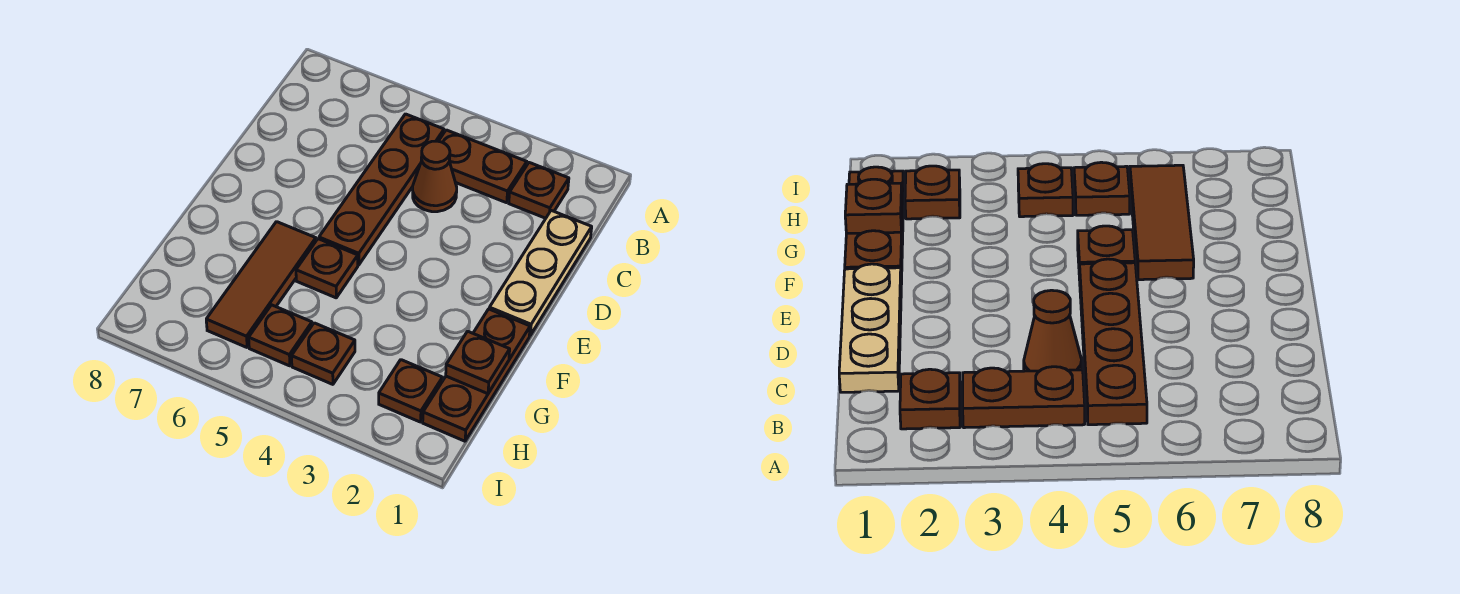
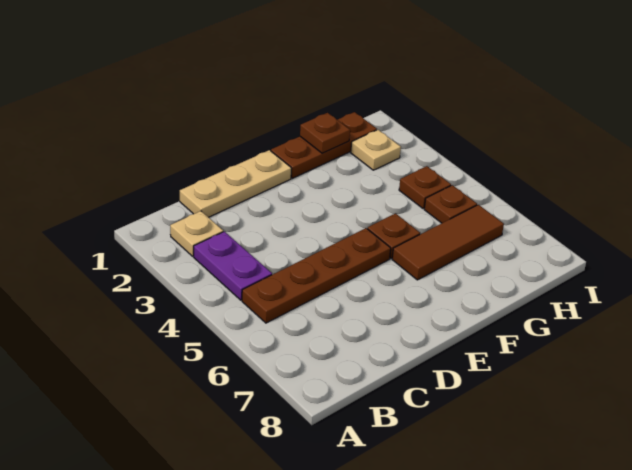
brown 1x1 plate [509,163,569,218] -> tan 1x1 plate [170,211,224,256]
brown 1x2 plate [439,130,527,203] -> purple 1x2 plate [194,231,272,300]
brown 1x1 cone [413,141,457,212] -> none
brown 1x1 plate [379,360,442,422] -> tan 1x1 plate [351,130,401,170]

